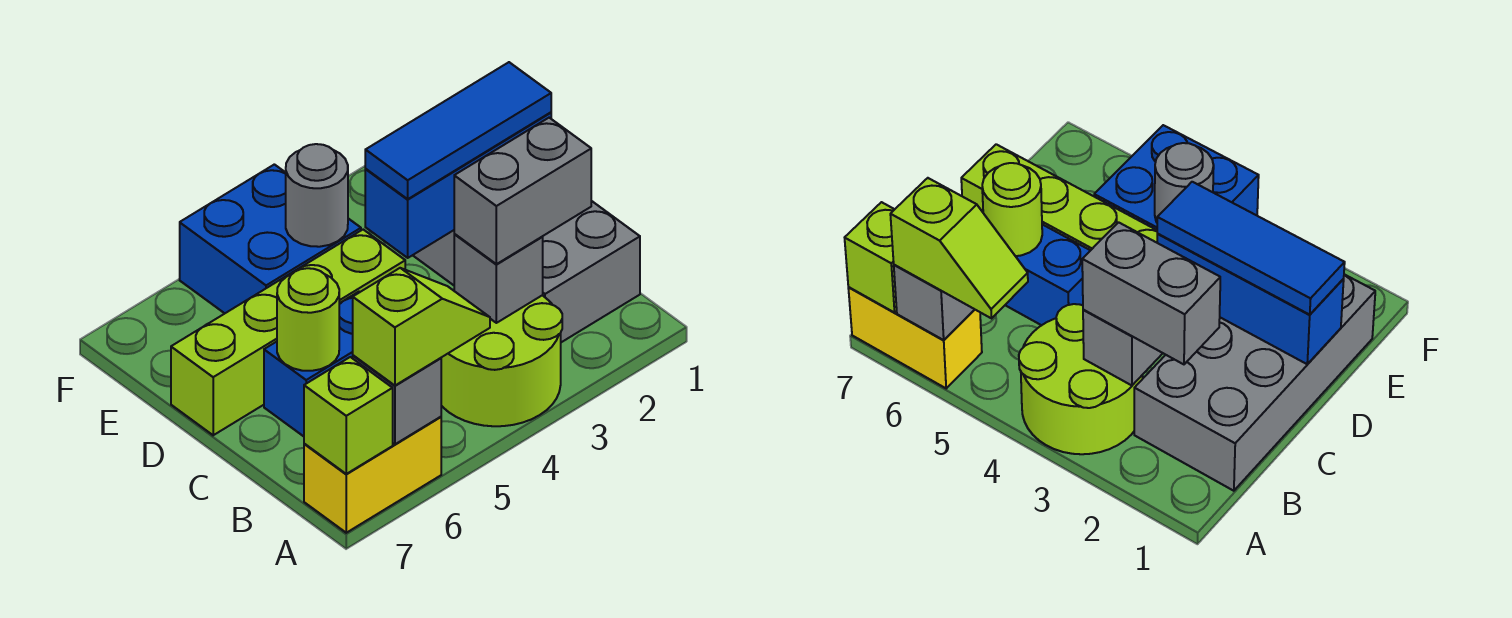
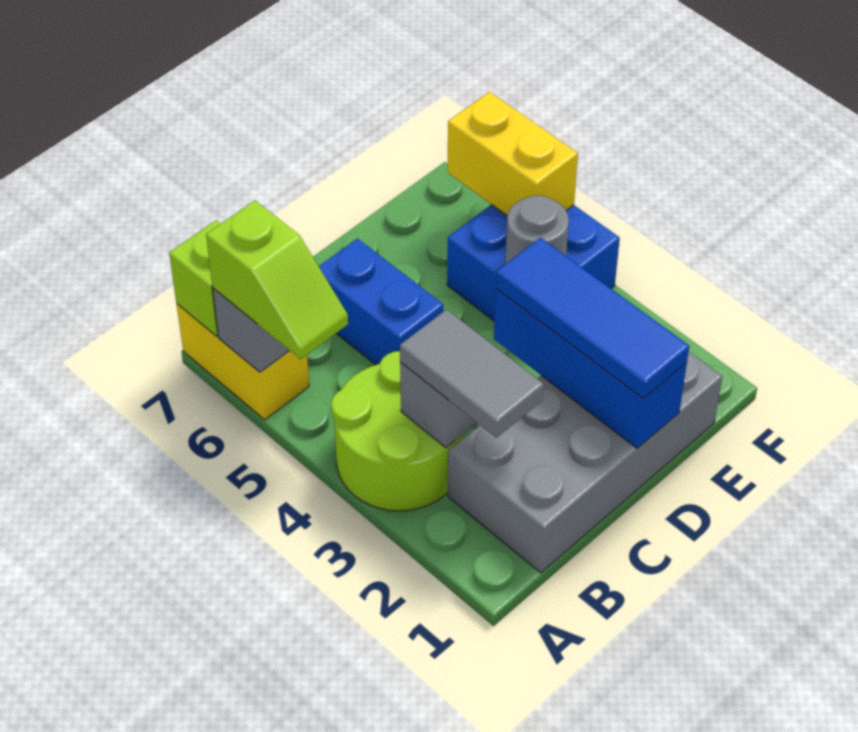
grey 1x2 brick [454,118,591,264] -> grey 1x2 tile [400,309,544,438]
lime 1x1 round brick [277,268,339,371] -> none
lime 1x4 brick [171,230,405,435] -> none
none -> yellow 1x2 brick [448,92,578,215]

